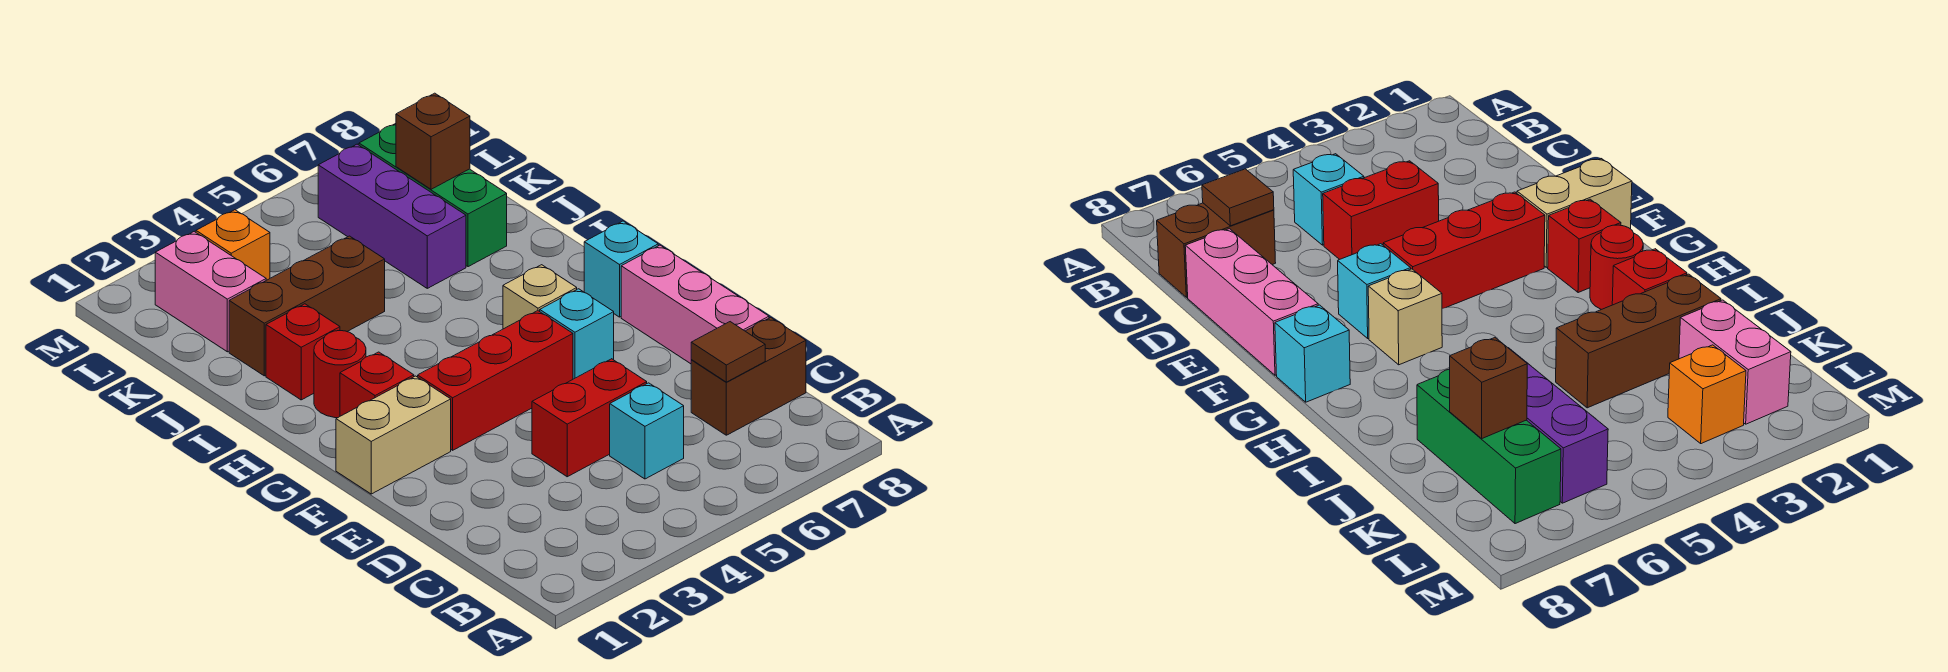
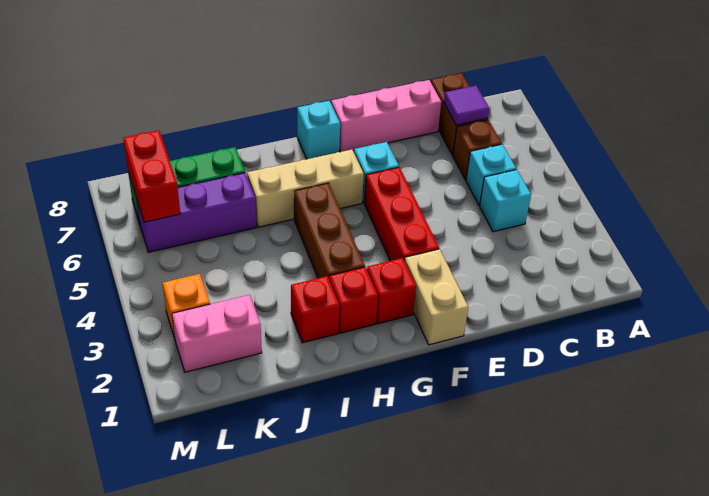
none -> cyan 1x1 brick [480,170,531,232]
brown 1x1 tile [691,322,765,382] -> purple 1x1 tile [444,86,489,125]
red 1x2 brick [532,359,647,477] -> red 1x2 brick moved to [123,130,180,222]
tan 1x1 brick [503,265,577,329] -> tan 1x3 brick [247,150,364,227]
red 1x1 round brick [314,331,366,418] -> red 1x1 brick [329,267,378,333]
brown 1x3 brick [229,236,385,376] -> brown 1x3 brick moved to [294,183,365,278]
brown 1x1 brick [396,93,470,189] -> brown 1x1 brick moved to [453,120,502,180]

